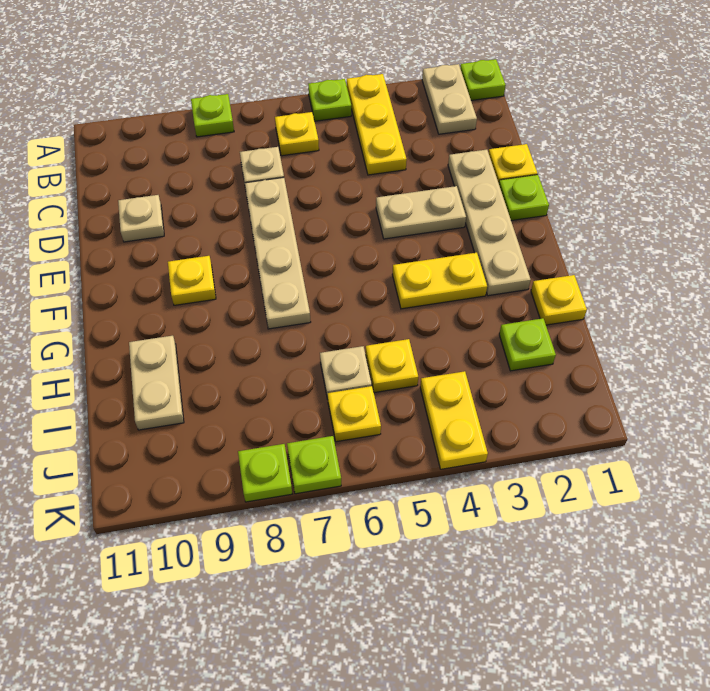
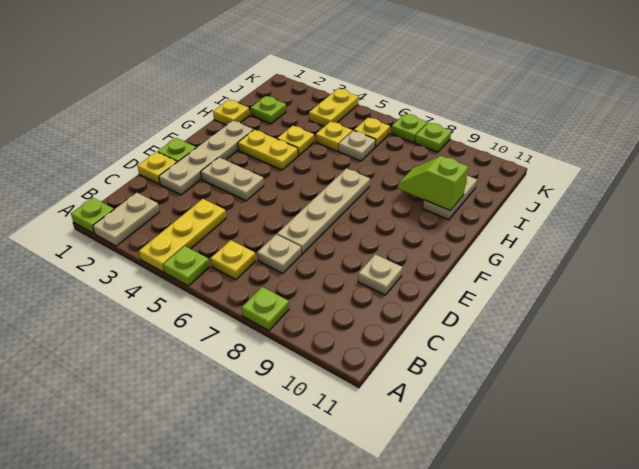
yellow 1x1 plate [168,256,216,305] -> yellow 1x1 plate moved to [277,126,314,156]
none -> lime 1x2 slope [398,156,468,211]

